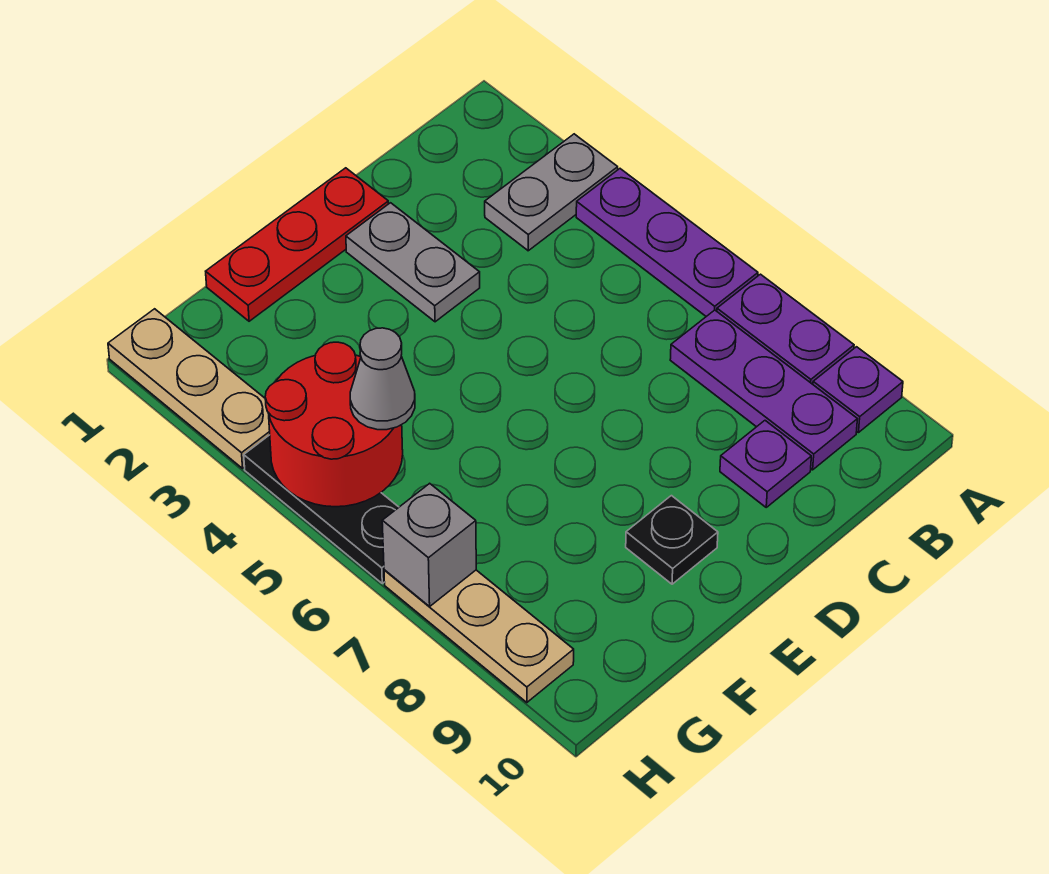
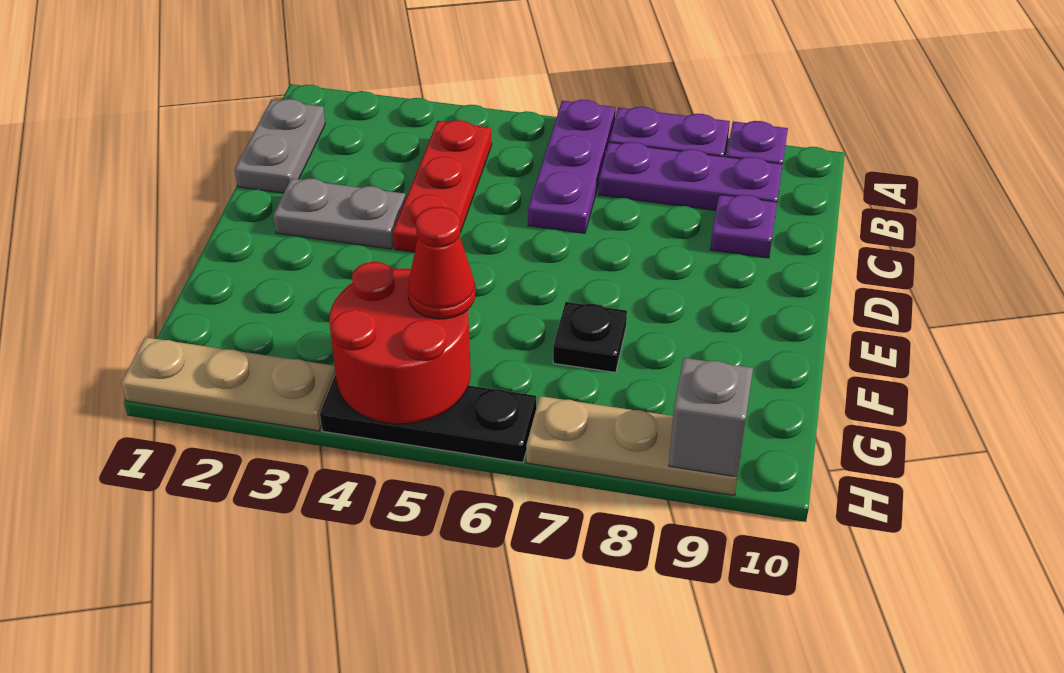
grey 1x2 plate [485,134,618,251] -> grey 1x2 plate moved to [235,99,325,193]
purple 1x3 plate [576,169,758,316] -> purple 1x3 plate turned to [528,100,616,233]
red 1x3 plate [206,168,389,321] -> red 1x3 plate moved to [393,120,492,252]
black 1x1 plate [626,496,718,584] -> black 1x1 plate moved to [553,302,627,373]
grey 1x1 cone [350,328,415,430] -> red 1x1 cone [408,207,475,319]
grey 1x1 brick [382,483,476,606] -> grey 1x1 brick moved to [669,358,753,477]

